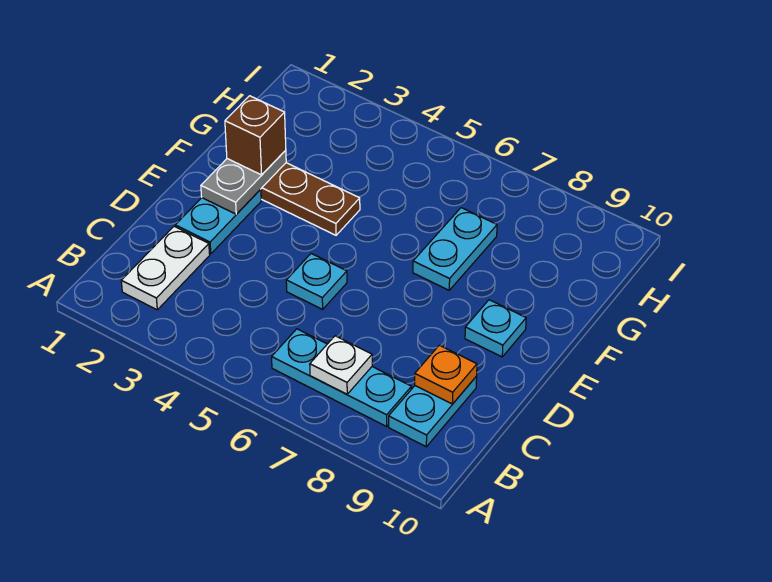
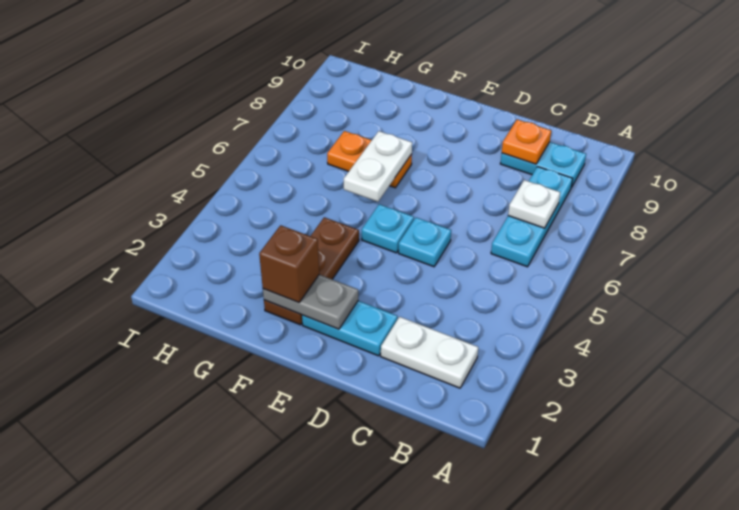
cyan 1x1 plate [465,300,526,357] -> cyan 1x1 plate moved to [362,204,414,253]
none -> white 1x2 plate [344,131,412,202]
cyan 1x2 plate [413,208,497,290] -> orange 1x2 plate [327,131,412,188]

